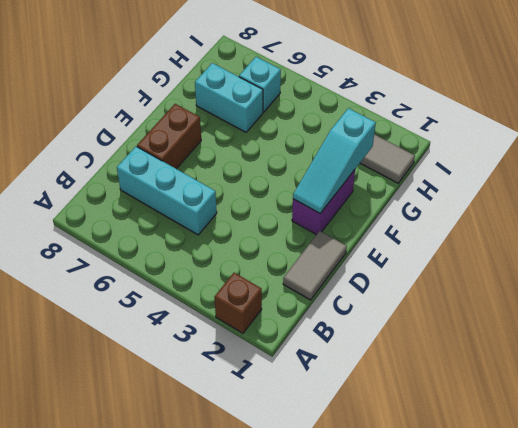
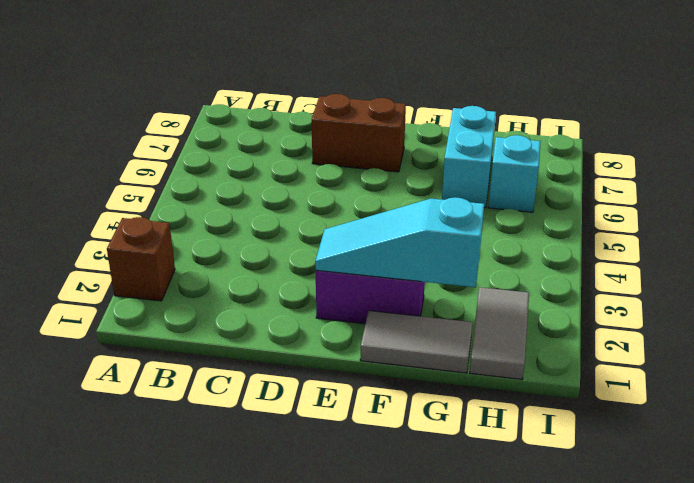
grey 1x2 tile [283,231,347,300] -> grey 1x2 tile moved to [360,311,473,373]
cyan 1x3 brick [117,146,217,235] -> none

